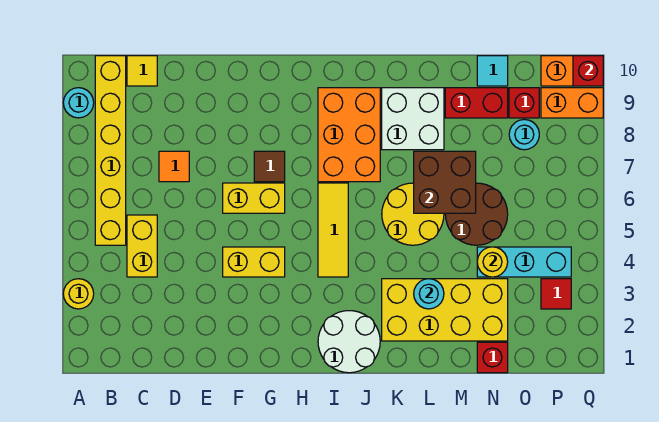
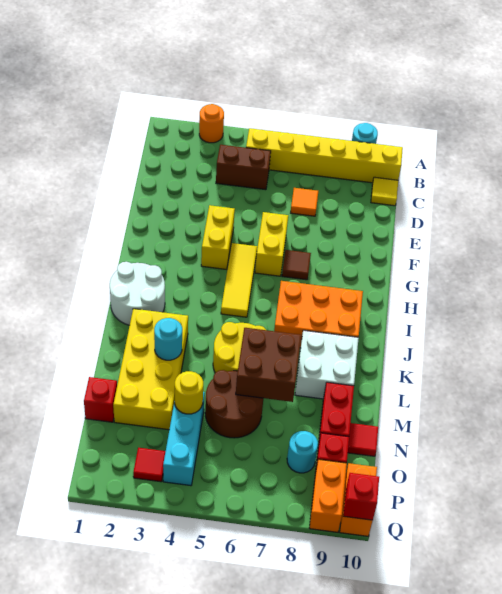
yellow 1x1 round brick [63,279,94,309] -> orange 1x1 round brick [199,104,224,143]
yellow 1x2 brick [127,215,157,277] -> brown 1x2 brick [216,145,271,190]
yellow 1x3 tile [318,183,348,277] -> yellow 1x3 tile turned to [221,243,257,317]
cyan 1x1 tile [477,56,508,86] -> red 1x1 tile [348,423,378,456]

